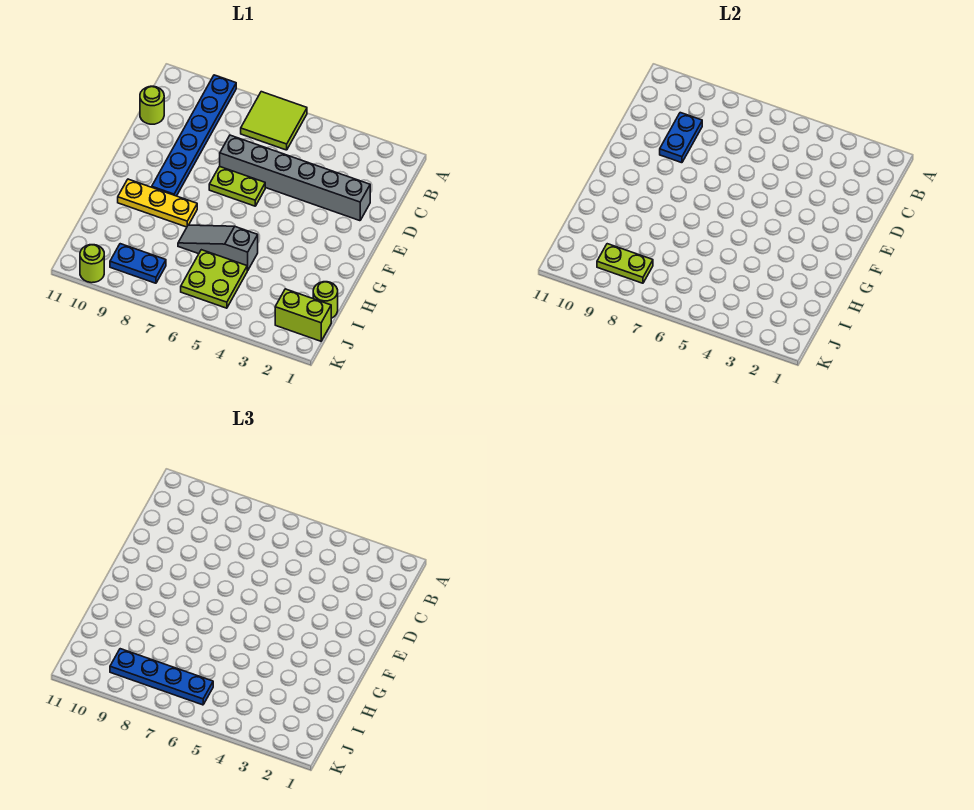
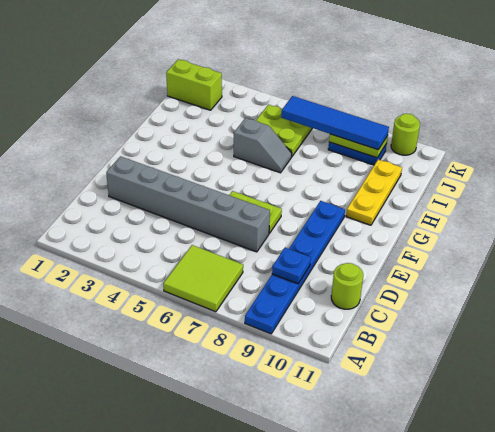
blue 1x2 plate [660,113,702,163] -> blue 1x1 plate [272,248,311,284]
yellow 1x3 plate [118,179,197,227] -> yellow 1x3 plate turned to [346,159,402,225]
grey 1x3 slope [178,225,258,271] -> grey 1x2 slope [234,118,292,173]
lime 1x1 round brick [313,282,338,318] -> none
blue 1x4 plate [110,649,213,705] -> blue 1x4 tile [281,96,389,150]

